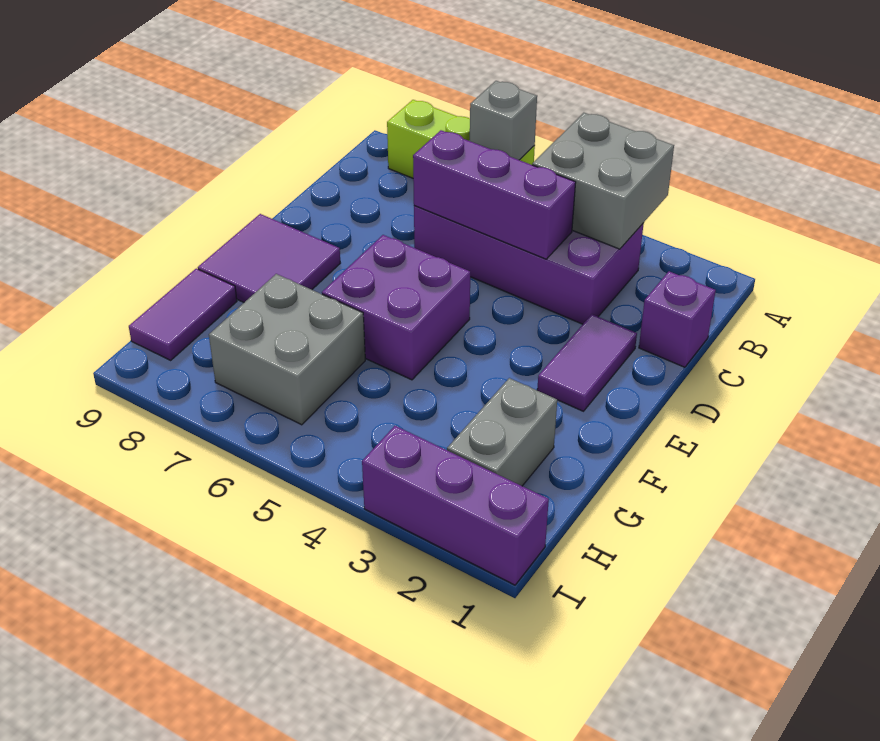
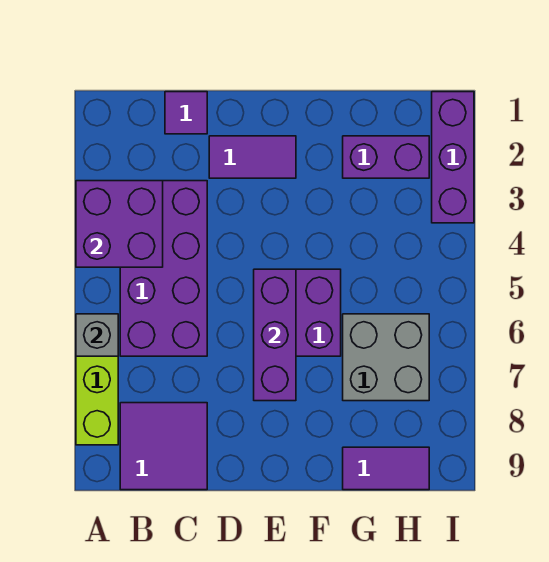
grey 2x2 brick [532,113,674,249] -> purple 2x2 brick [76,181,163,267]
purple 1x1 brick [639,271,716,367] -> purple 1x1 tile [165,92,207,134]
purple 1x3 brick [413,130,576,259] -> purple 1x3 brick moved to [254,269,296,401]
purple 2x2 tile [198,214,340,302] -> purple 2x2 tile moved to [120,403,207,490]
grey 1x2 brick [447,378,557,486] -> purple 1x2 brick [343,136,429,178]

